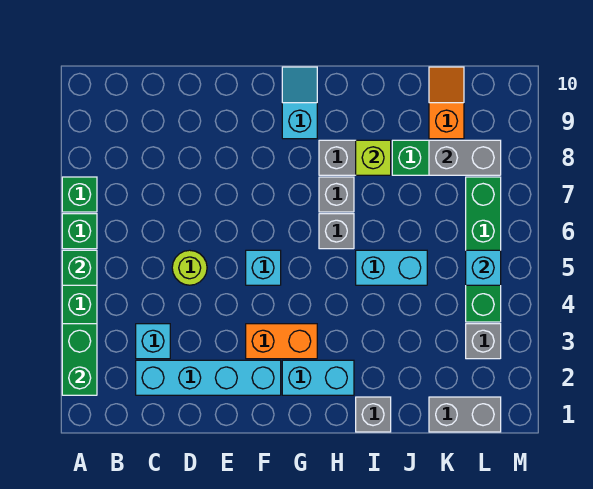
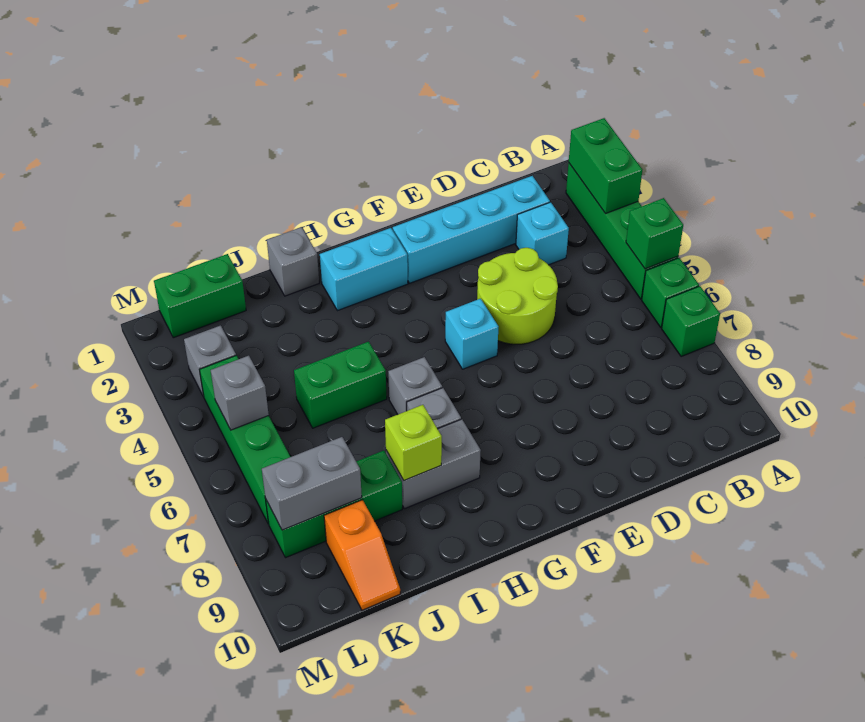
lime 1x1 round brick [172,250,207,285] -> lime 2x2 round brick [477,248,558,344]
orange 1x2 brick [246,324,317,359] -> none
cyan 1x2 slope [282,67,317,139] -> none
cyan 1x2 brick [356,250,427,285] -> green 1x2 brick [294,342,387,428]
grey 1x2 brick [429,397,501,432] -> green 1x2 brick [154,254,246,338]
cyan 1x1 brick [466,250,501,285] -> grey 1x1 brick [211,356,269,430]

